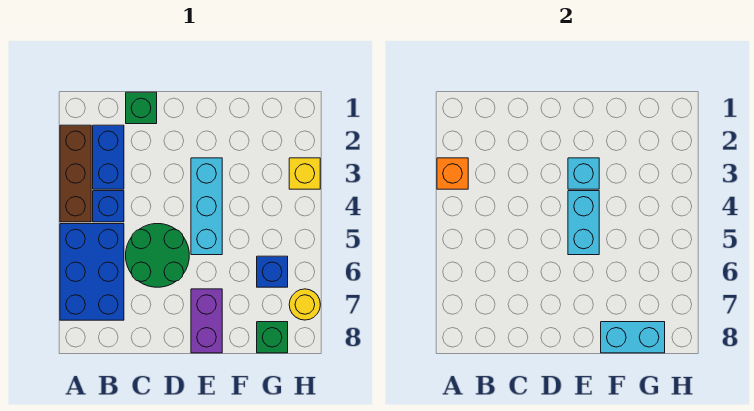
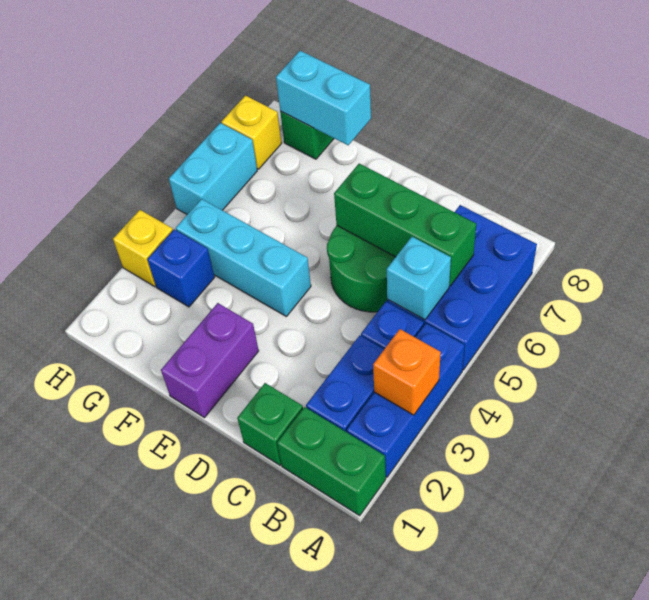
none -> green 1x2 brick [277,407,386,516]
brown 1x3 brick [60,125,91,222] -> blue 1x3 brick [347,324,465,477]
none -> green 1x3 brick [334,164,476,286]
cyan 1x3 brick [191,158,222,255] -> cyan 1x3 brick turned to [176,199,311,316]
cyan 1x1 brick [568,158,599,189] -> cyan 1x1 brick moved to [387,237,451,320]
cyan 1x2 brick [568,191,599,255] -> cyan 1x2 brick moved to [169,123,257,214]
purple 1x2 brick [191,289,222,353] -> purple 1x2 brick moved to [161,303,259,418]
blue 1x1 brick [257,256,288,287] -> blue 1x1 brick moved to [148,229,215,307]
yellow 1x1 round brick [289,289,320,320] -> yellow 1x1 brick [222,96,282,169]

